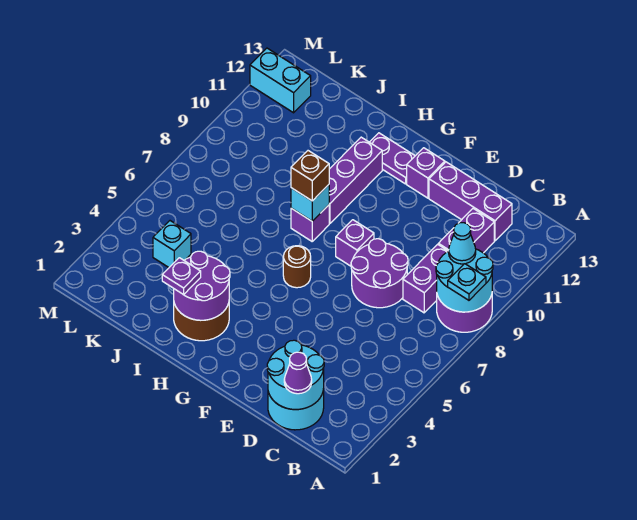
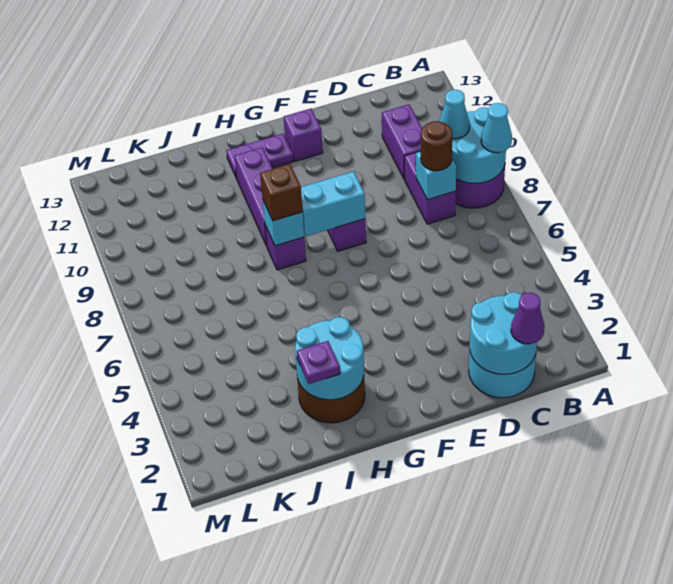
cyan 1x1 plate [448,264,486,300] -> cyan 1x1 cone [481,103,512,153]
purple 1x3 brick [429,162,512,241] -> none
purple 2x2 round brick [351,239,408,308] -> none
brown 1x1 round brick [283,246,311,288] -> brown 1x1 round brick moved to [421,121,452,171]
purple 2x2 round brick [174,251,230,320] -> cyan 2x2 round brick [295,317,364,400]
cyan 1x1 brick [153,221,191,267] -> cyan 1x1 brick moved to [416,151,457,200]
cyan 1x2 brick [250,48,311,113] -> cyan 1x2 brick moved to [301,171,365,236]

